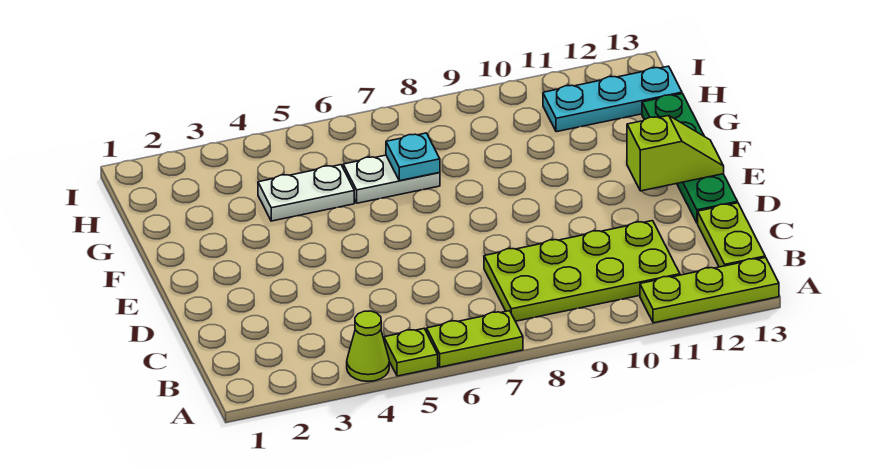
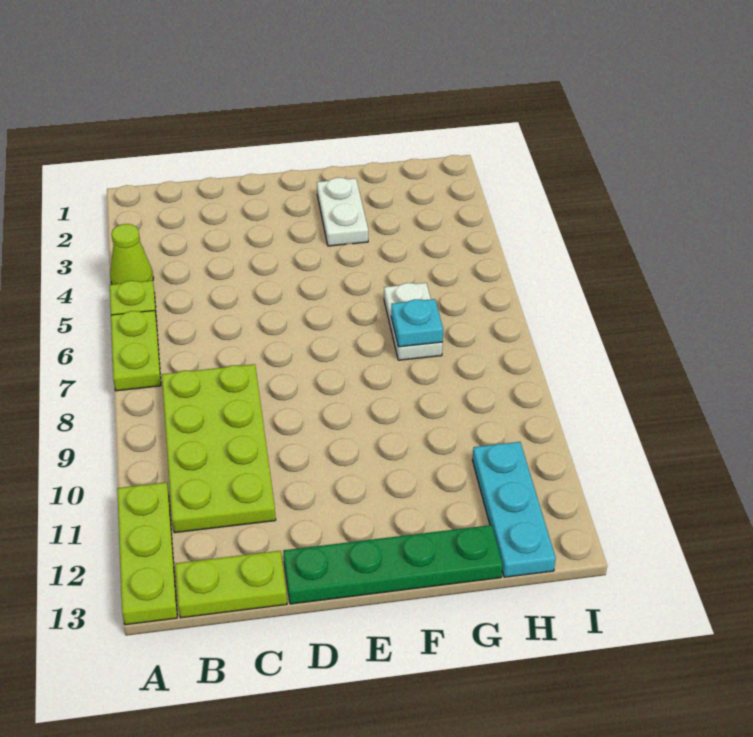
lime 1x2 slope [627,115,724,191] -> none
white 1x2 plate [258,165,354,221] -> white 1x2 plate moved to [317,177,368,246]

